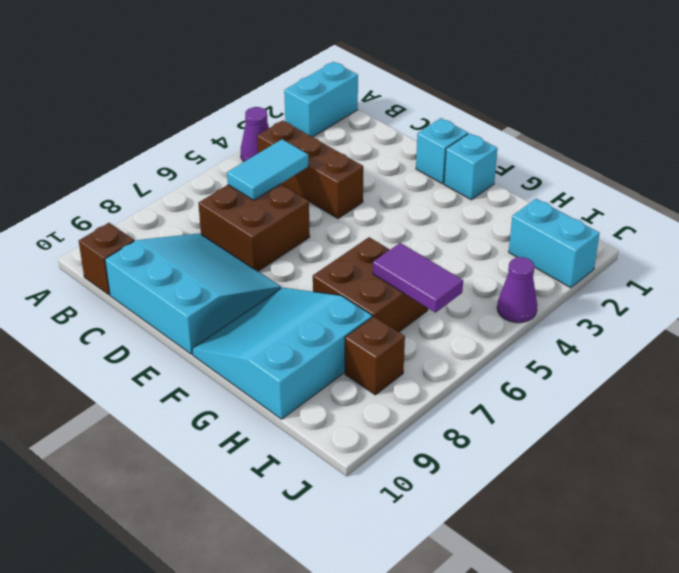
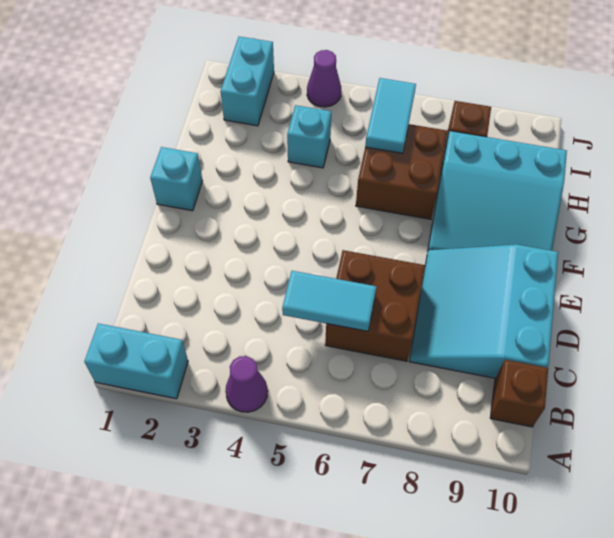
brown 1x3 brick [257,120,363,219] -> none
cyan 1x1 brick [416,118,468,184] -> cyan 1x1 brick moved to [287,105,331,168]
purple 1x2 tile [373,243,463,313] -> cyan 1x2 tile [365,78,416,153]

